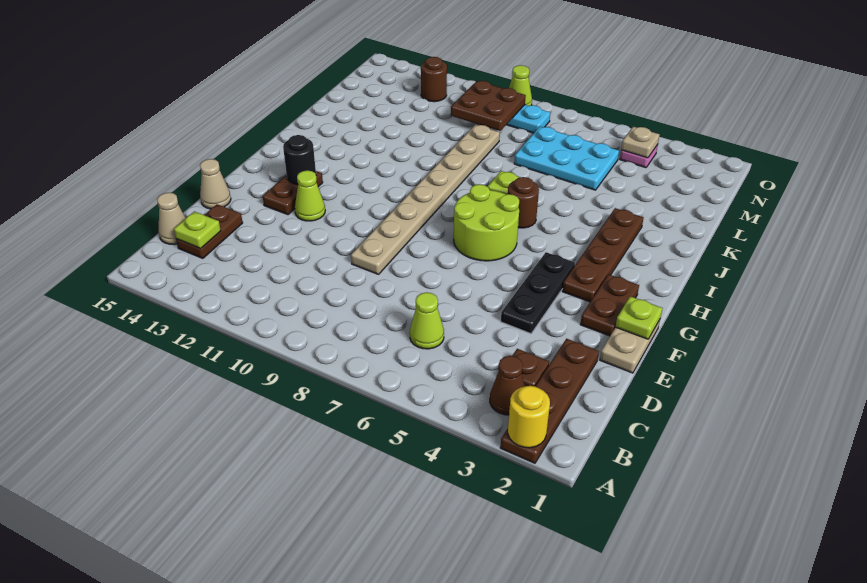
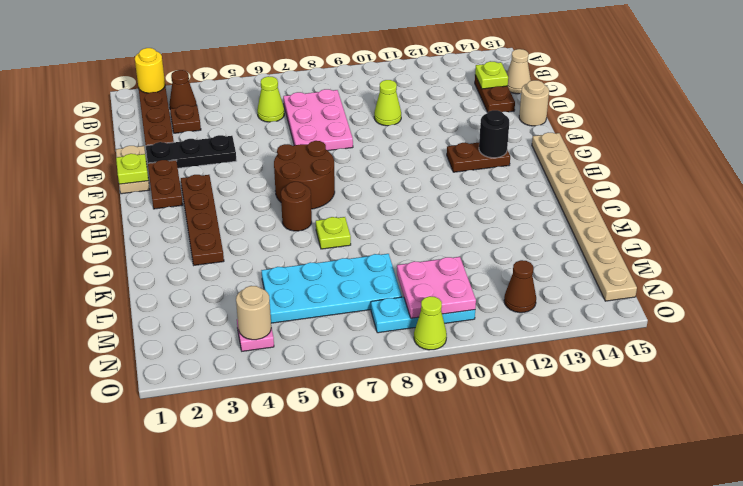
none -> pink 2x3 plate [283,89,353,151]
black 1x3 plate [501,252,575,334] -> black 1x3 plate turned to [146,135,237,168]
tan 1x8 plate [351,125,500,274] -> tan 1x8 plate moved to [532,132,637,301]
tan 1x1 cone [200,159,231,209] -> tan 1x1 round brick [519,80,549,126]
lime 1x1 cone [295,170,325,221] -> lime 1x1 cone moved to [374,80,401,126]
brown 1x2 plate [263,171,323,215] -> brown 1x2 plate turned to [447,143,510,172]
lime 2x2 round brick [454,184,519,261] -> brown 2x2 round brick [274,141,335,209]
cyan 2x3 plate [514,127,619,190] -> cyan 2x4 plate [261,254,402,323]
brown 2x2 plate [451,81,526,131] -> pink 2x2 plate [397,257,476,318]
tan 1x1 plate [621,127,660,158] -> tan 1x1 round brick [236,286,271,340]
brown 1x1 round brick [421,57,447,102] -> brown 1x1 cone [504,260,536,313]

